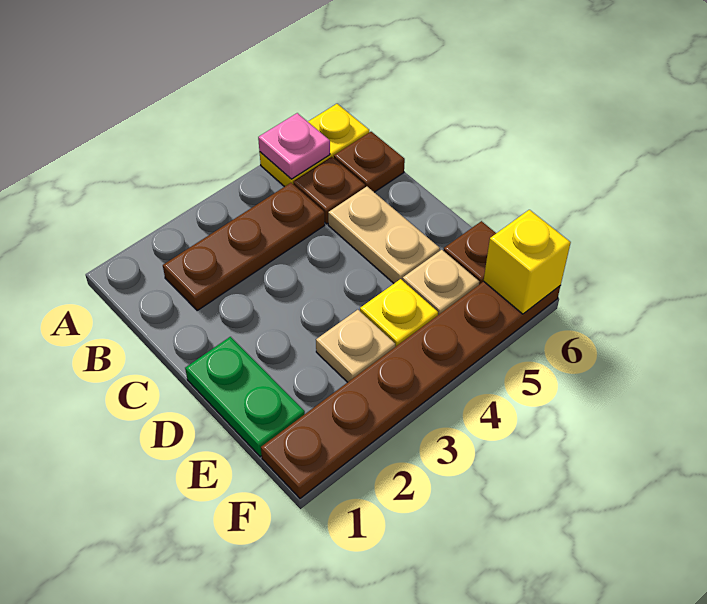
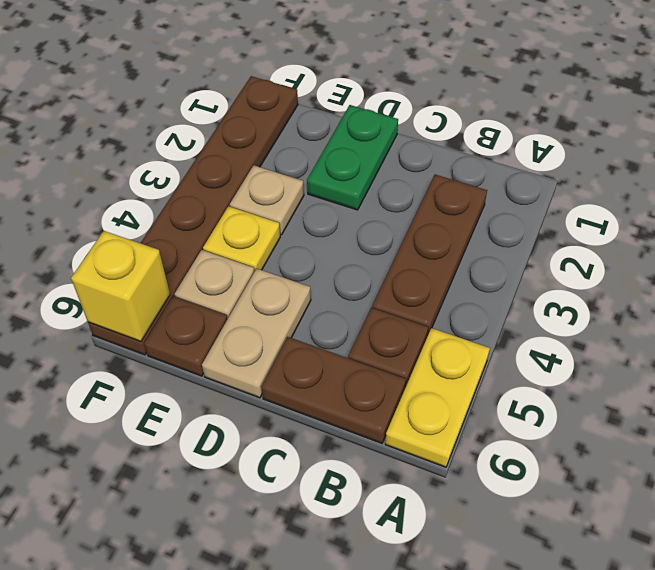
pink 1x1 plate [258,113,330,179] -> none
brown 1x1 plate [334,132,405,192] -> brown 1x2 plate [261,337,406,443]
tan 1x2 plate [328,187,440,283] -> tan 1x2 plate turned to [202,269,311,398]
green 1x2 plate [185,337,305,457] -> green 1x2 plate turned to [307,105,398,210]

